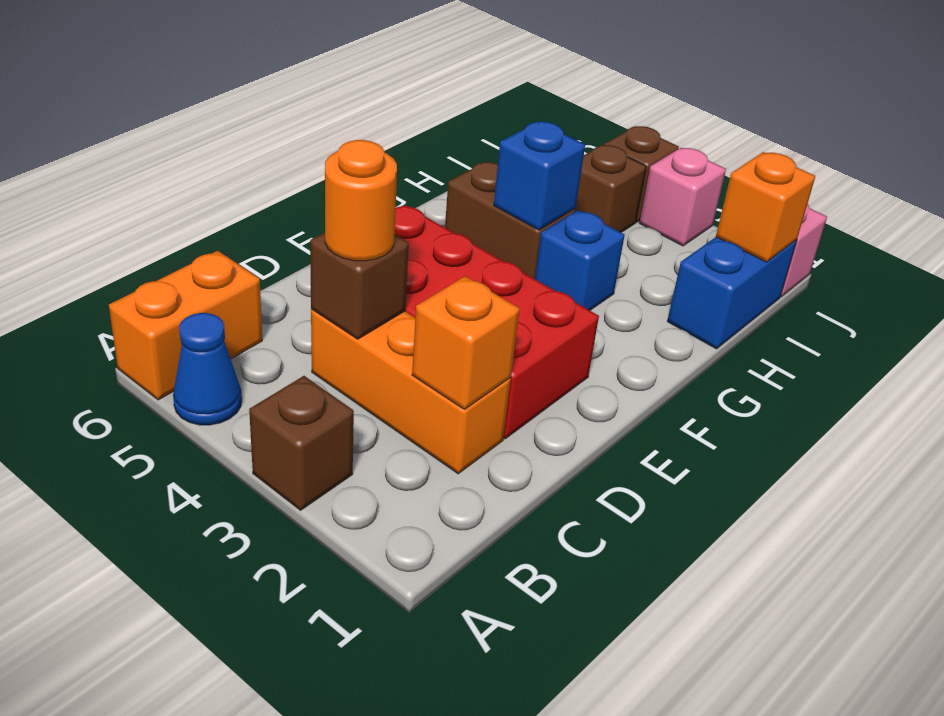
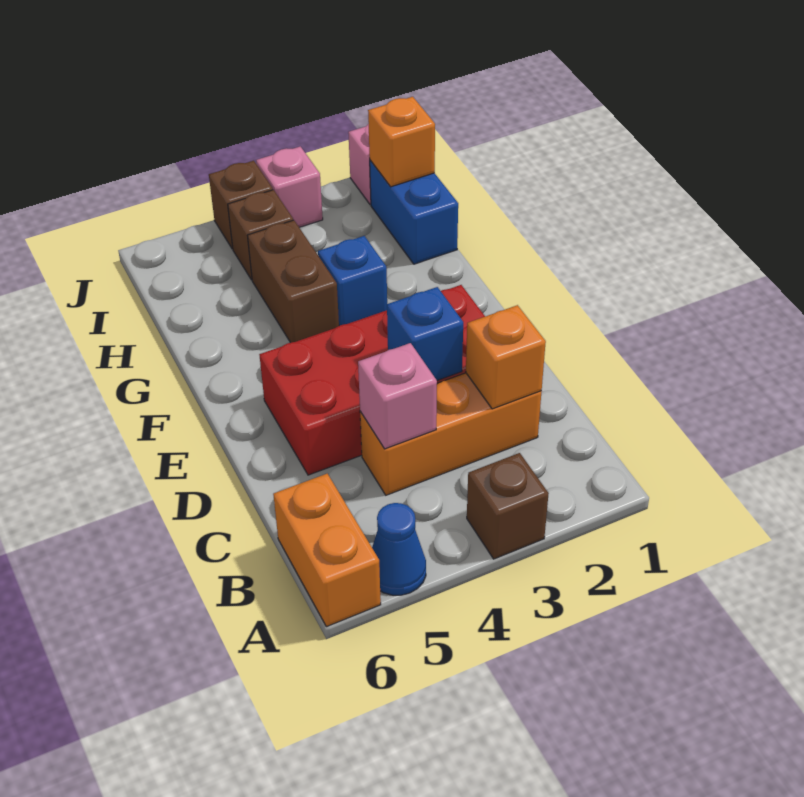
brown 1x1 brick [310,233,409,339] -> pink 1x1 brick [358,343,437,449]
orange 1x1 round brick [325,140,397,261] -> none
brown 1x2 brick [445,162,575,279] -> brown 1x2 brick turned to [248,220,339,343]
blue 1x1 brick [494,122,585,230] -> blue 1x1 brick moved to [387,287,463,380]

